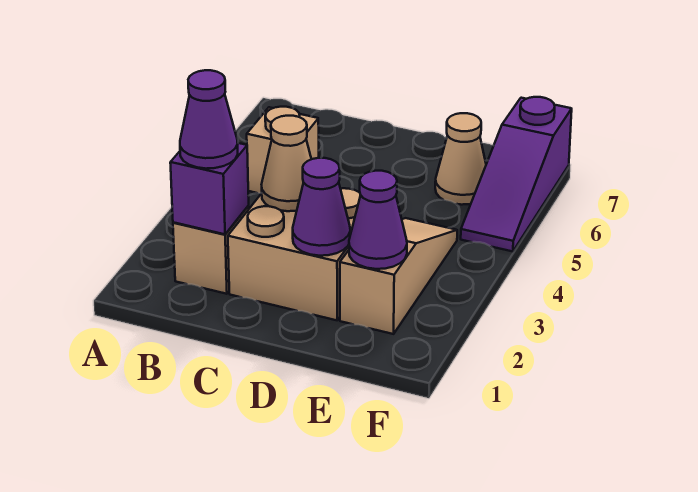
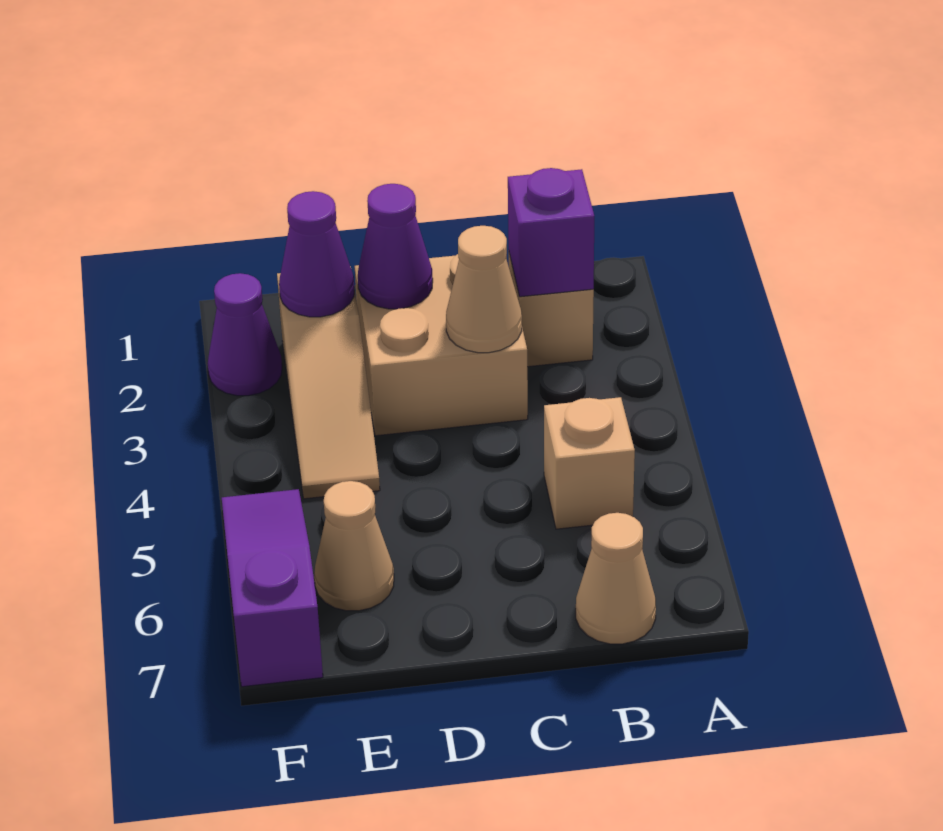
purple 1x1 cone [180,70,238,169] -> purple 1x1 cone moved to [208,273,282,396]
none -> tan 1x1 cone [576,513,656,644]

